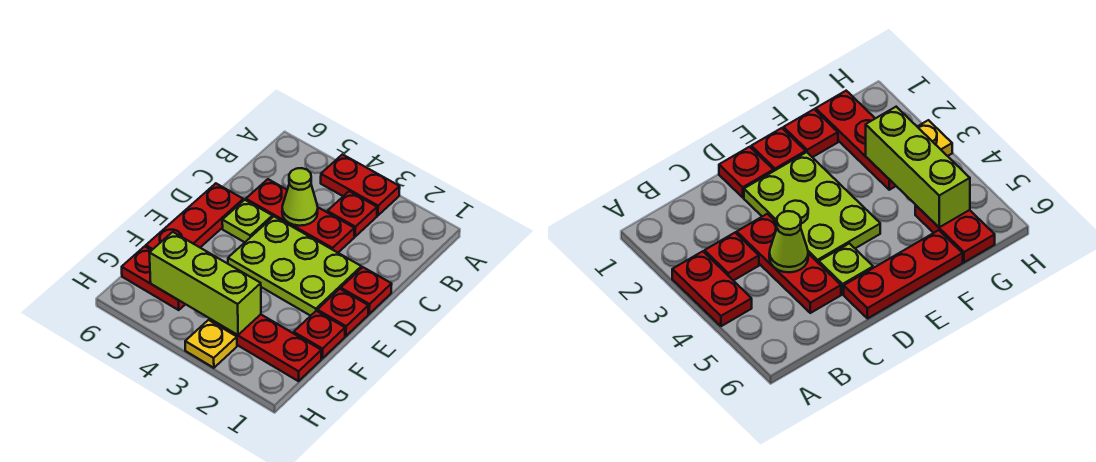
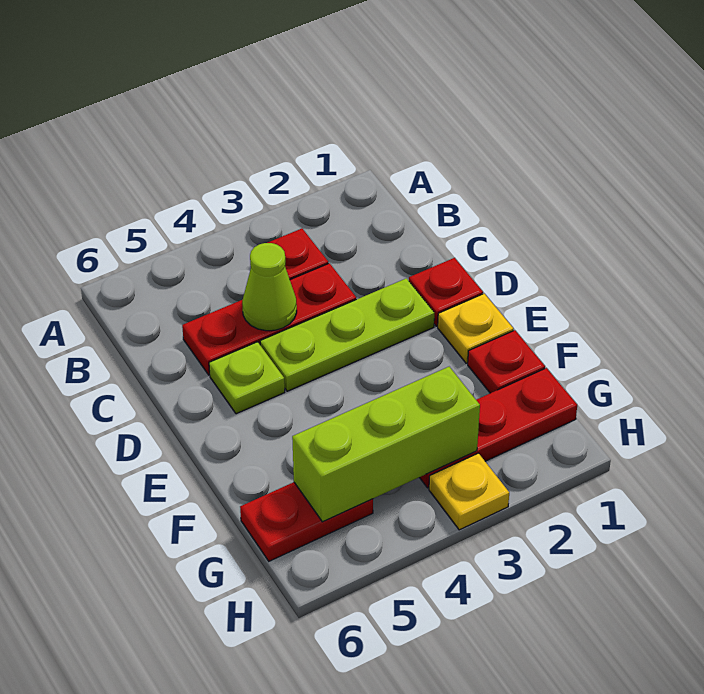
red 1x2 plate [321,154,400,216] -> none
lime 2x3 plate [228,217,361,316] -> lime 1x3 plate [260,278,434,391]
red 1x3 plate [146,183,243,250] -> none
red 1x1 plate [317,289,368,336] -> yellow 1x1 plate [438,294,513,363]

